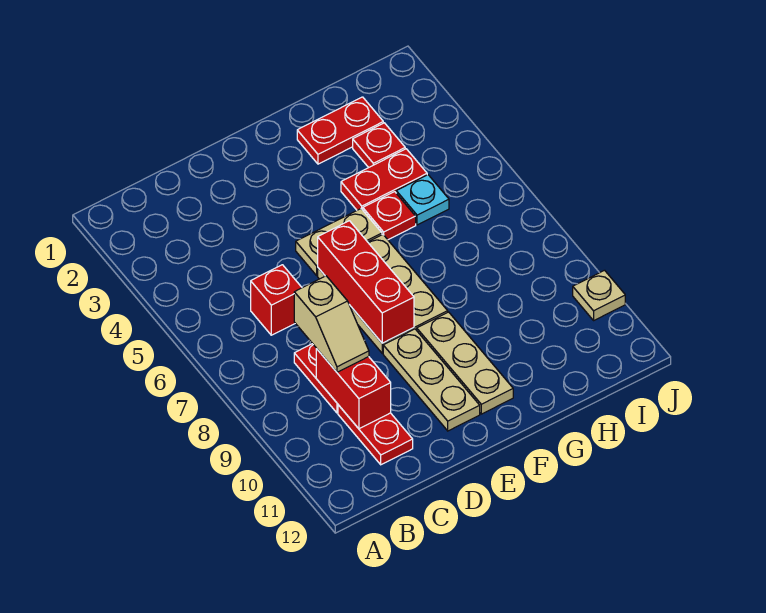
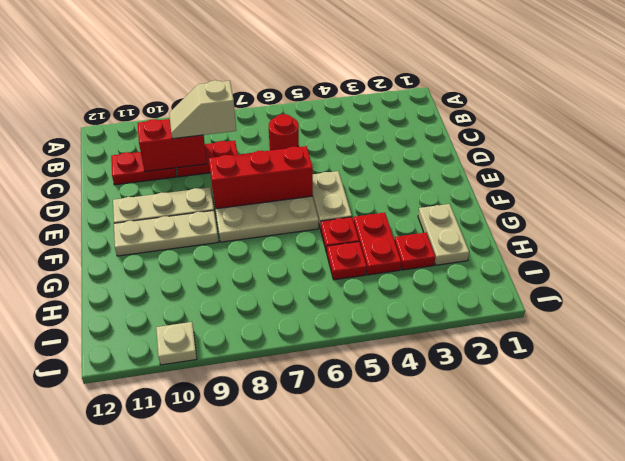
red 1x1 brick [251,265,302,335] -> red 1x1 round brick [269,114,299,151]
red 1x2 plate [297,97,383,164] -> tan 1x2 plate [418,204,469,265]
cyan 1x1 plate [396,175,449,225] -> red 1x1 plate [327,242,367,280]

